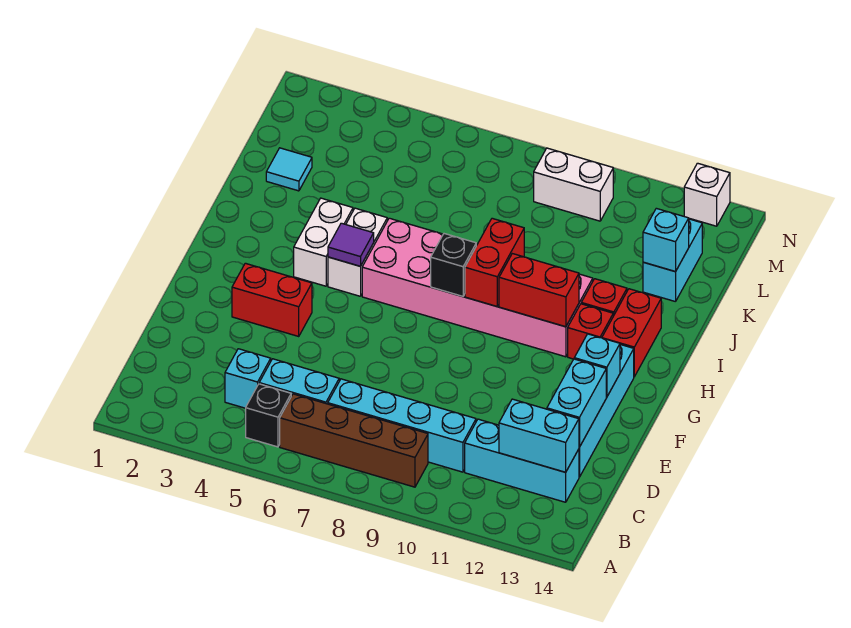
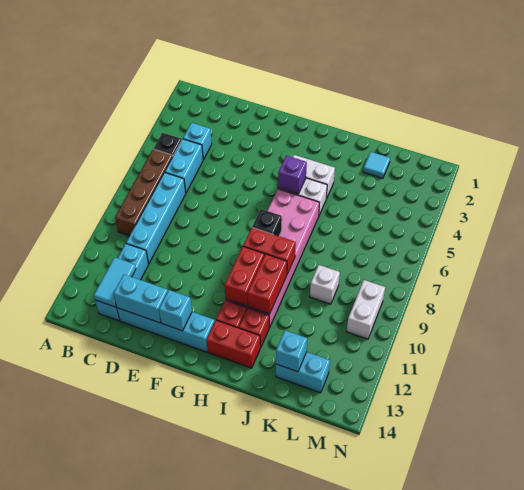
cyan 1x2 brick [499,399,579,472] -> cyan 1x2 tile [94,257,136,307]
red 1x2 brick [232,263,312,336] -> red 1x2 brick moved to [248,254,287,314]
purple 1x1 tile [328,223,374,266] -> purple 1x1 brick [278,155,307,194]
white 1x1 brick [684,163,730,226] -> white 1x1 brick moved to [310,265,340,304]

